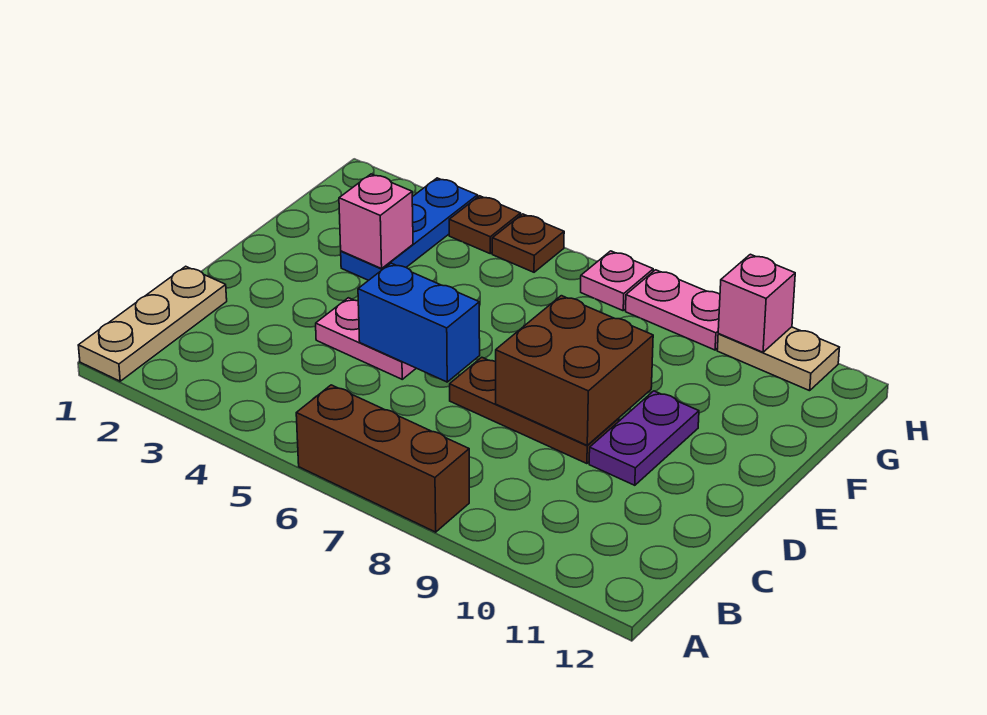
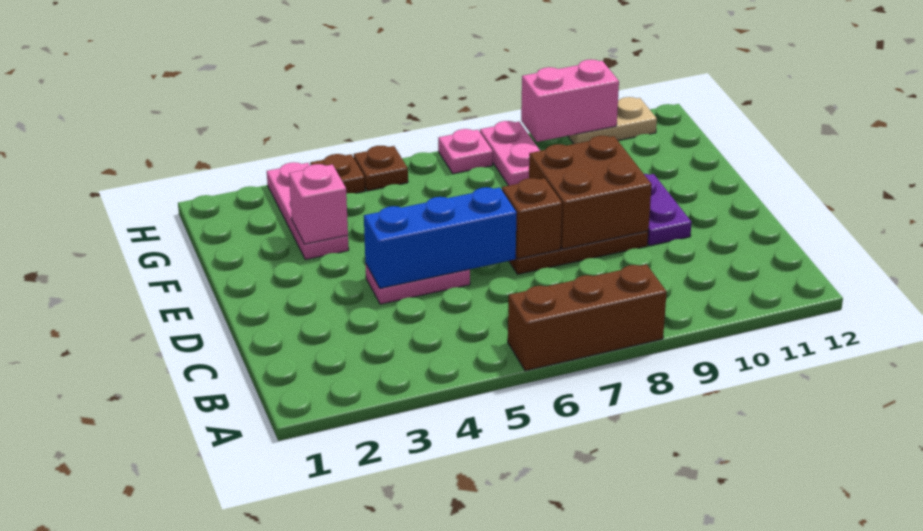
tan 1x3 plate [78,266,227,381] -> none
blue 1x2 brick [358,263,480,382] -> blue 1x3 brick [364,187,517,288]
none -> brown 1x1 brick [502,178,562,259]
blue 1x3 plate [341,178,478,280] -> pink 1x3 plate [267,162,349,260]
pink 1x2 plate [626,270,720,350] -> pink 1x2 plate turned to [480,121,540,186]
pink 1x1 brick [718,254,795,352] -> pink 1x2 brick [521,60,619,142]

